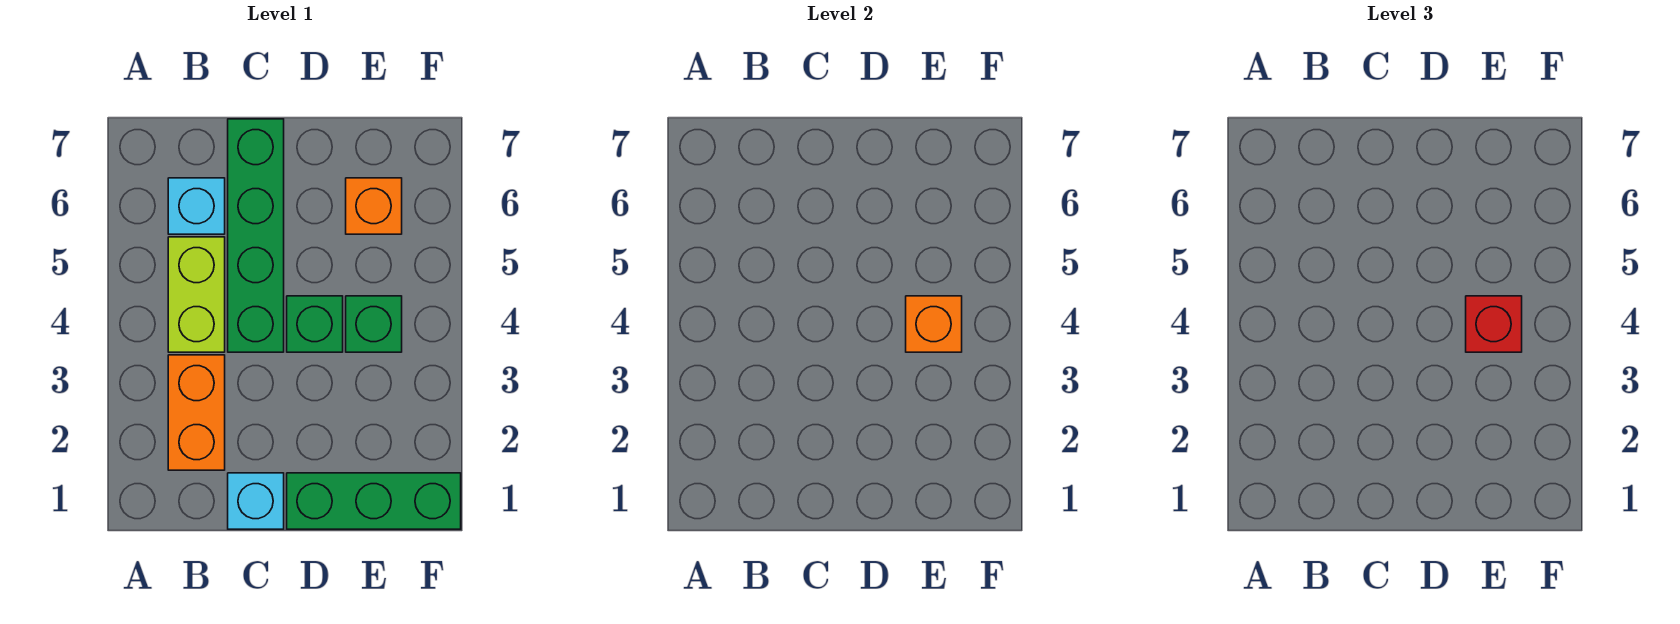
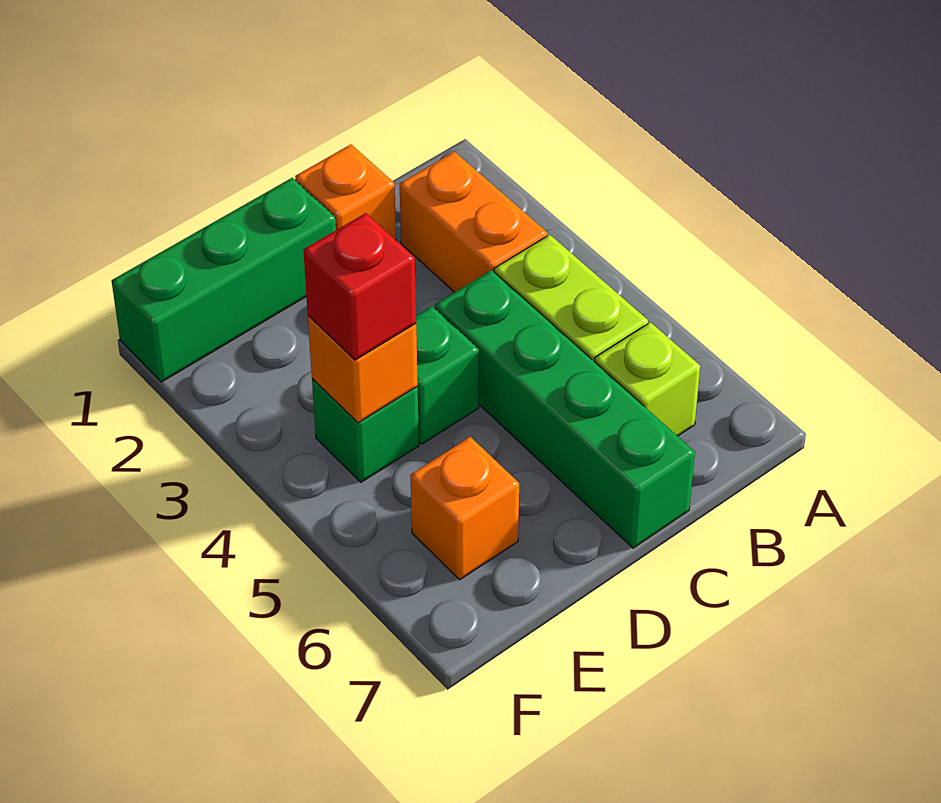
cyan 1x1 brick [168,178,225,234] -> lime 1x1 brick [594,322,700,436]
cyan 1x1 brick [228,473,284,529] -> orange 1x1 brick [295,144,396,240]

